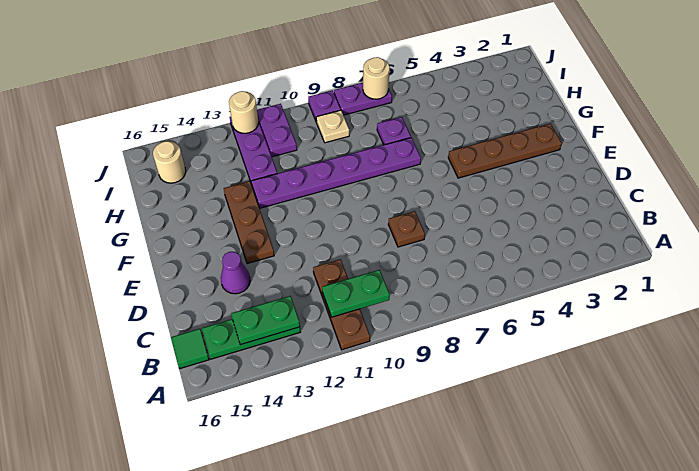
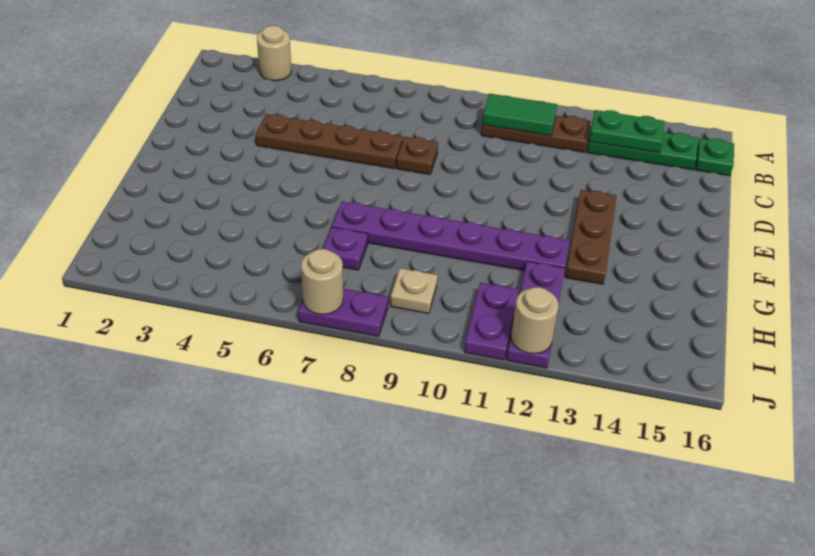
brown 1x3 plate [313,259,370,350] -> brown 1x3 plate turned to [481,116,591,152]
green 1x2 plate [322,270,390,317] -> green 1x2 tile [482,94,557,135]
green 1x1 tile [171,329,209,368] -> green 1x1 plate [695,138,734,176]
purple 1x1 cone [221,252,250,294] -> none
brown 1x4 plate [448,123,562,178] -> brown 1x4 plate moved to [255,114,403,169]
tan 1x1 round brick [153,141,186,183] -> tan 1x1 round brick moved to [257,26,291,81]
purple 1x1 plate [308,90,341,122] -> none

